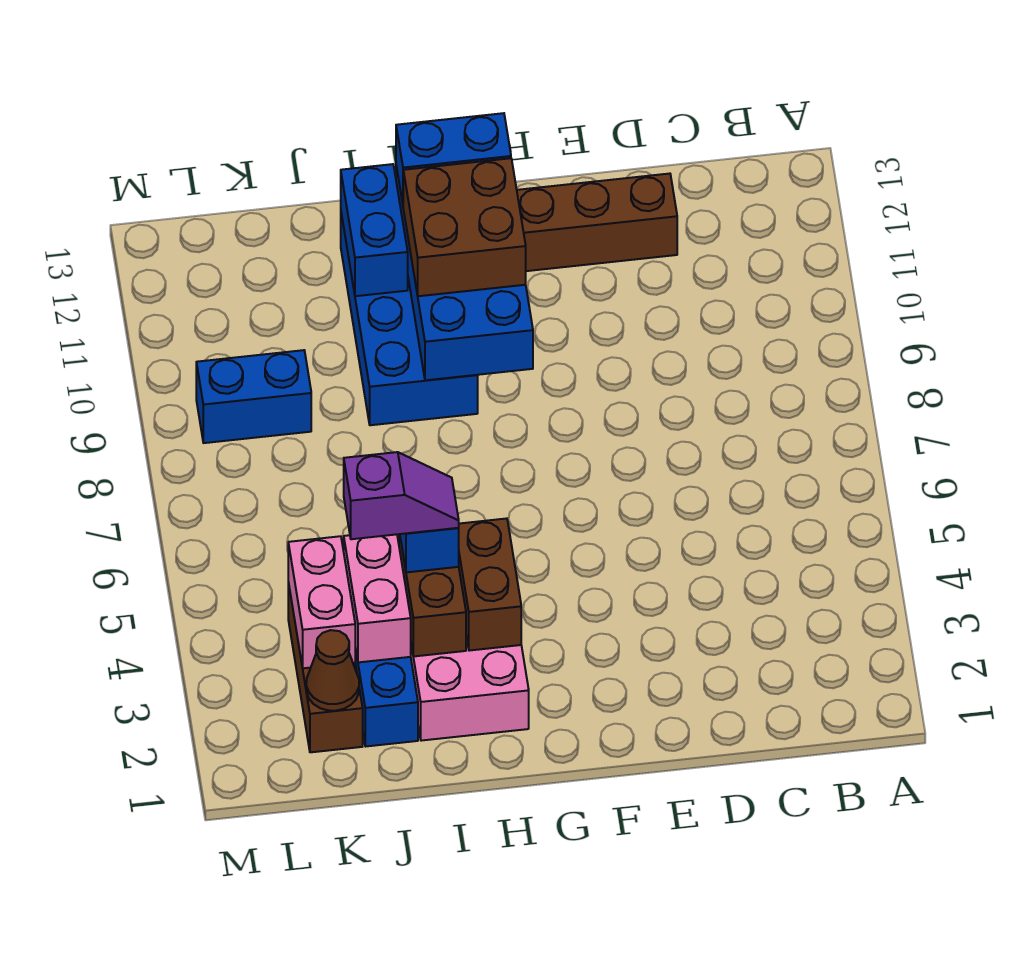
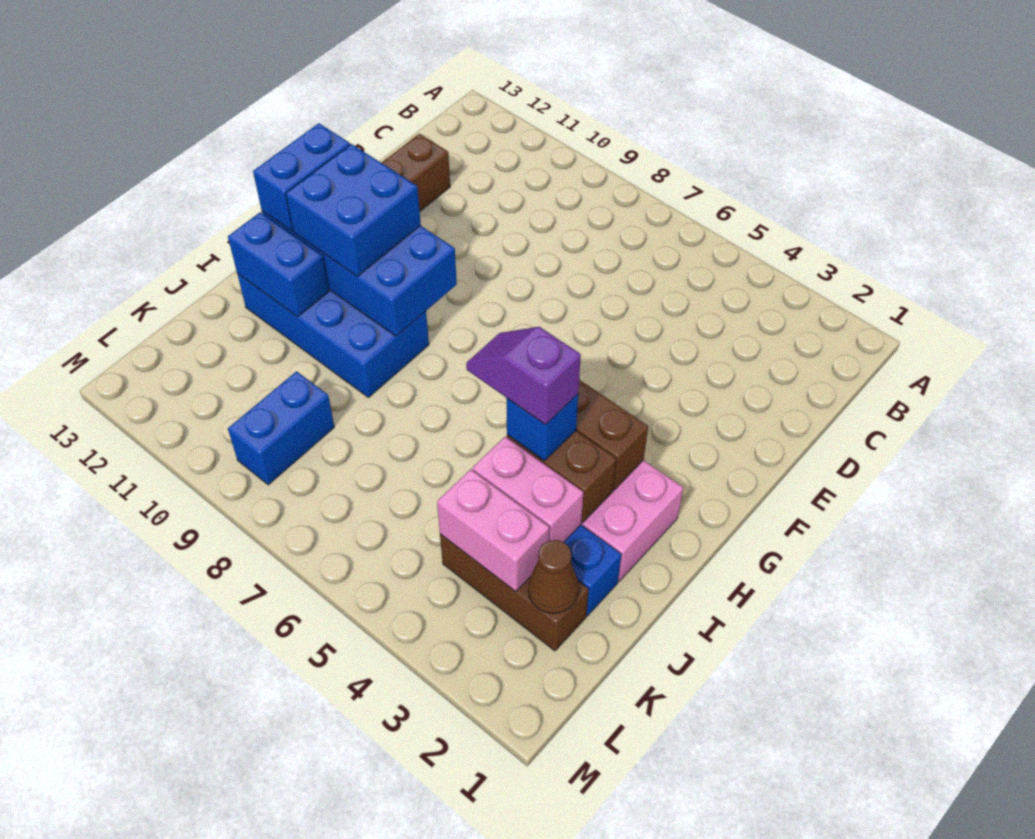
brown 2x2 brick [403,158,526,296] -> blue 2x2 brick [286,144,421,276]
purple 1x2 slope [344,452,459,539] -> purple 1x2 slope turned to [466,327,581,425]

